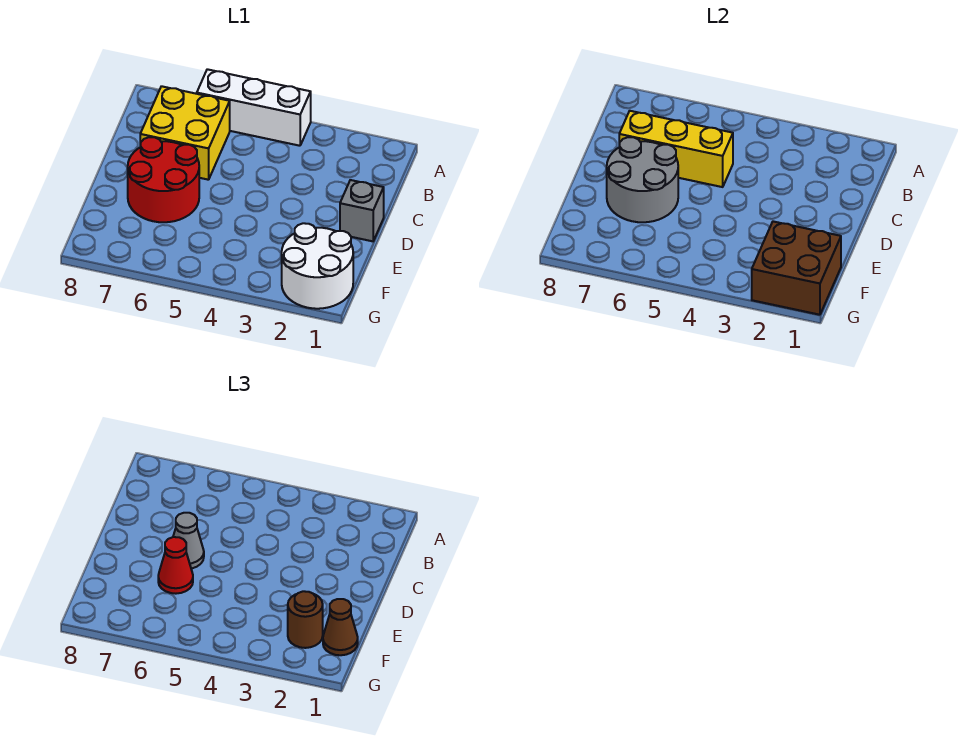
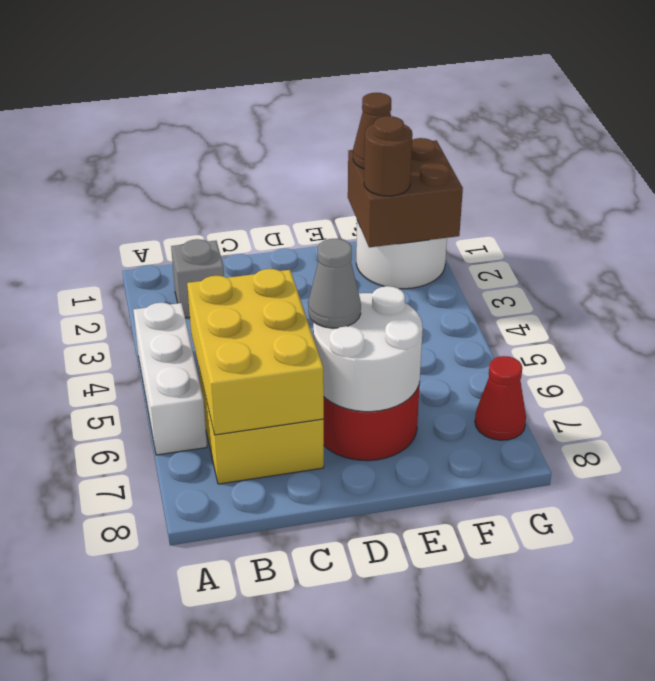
yellow 1x3 brick [619,111,733,187] -> yellow 2x3 brick [187,269,324,435]
grey 1x1 brick [340,180,384,241] -> grey 1x1 brick moved to [171,239,224,318]
grey 2x2 round brick [607,137,678,222] -> white 2x2 round brick [313,286,423,412]
red 1x1 cone [158,537,193,594] -> red 1x1 cone moved to [475,356,526,440]

